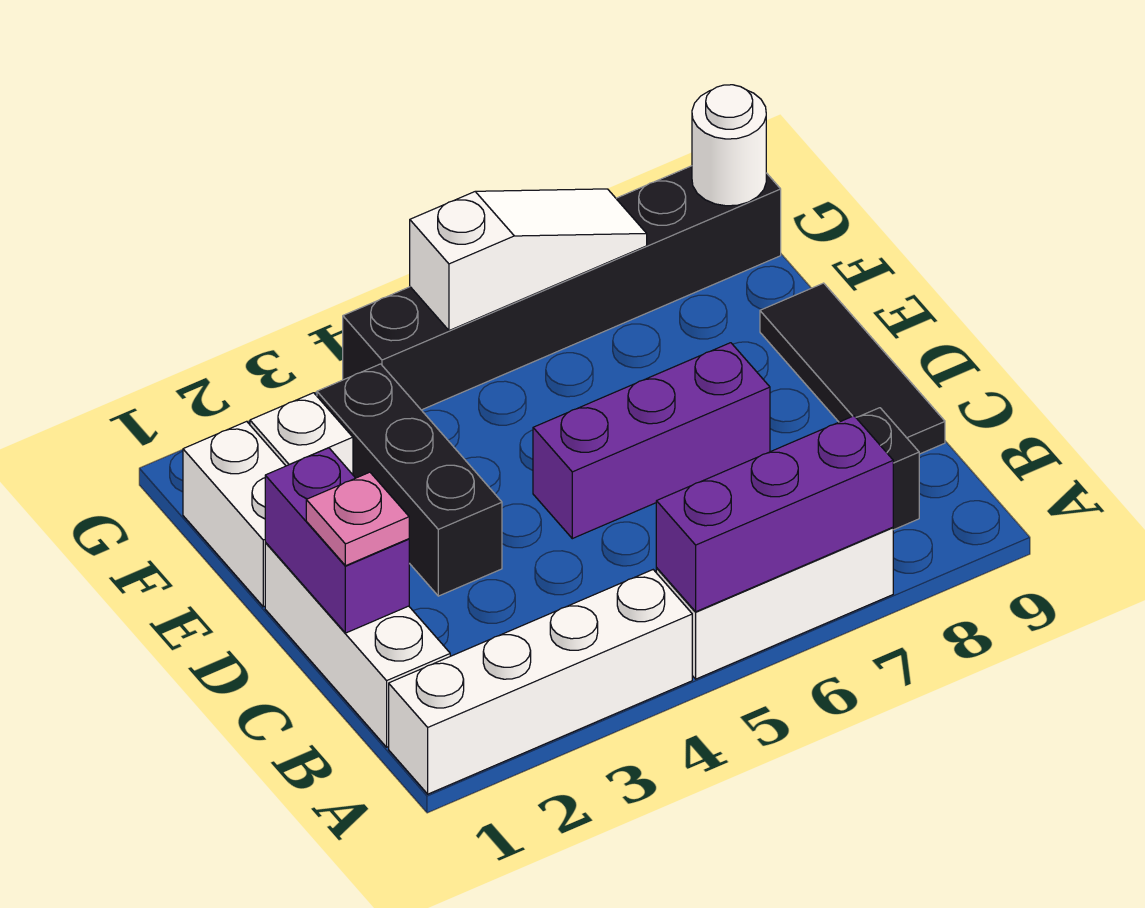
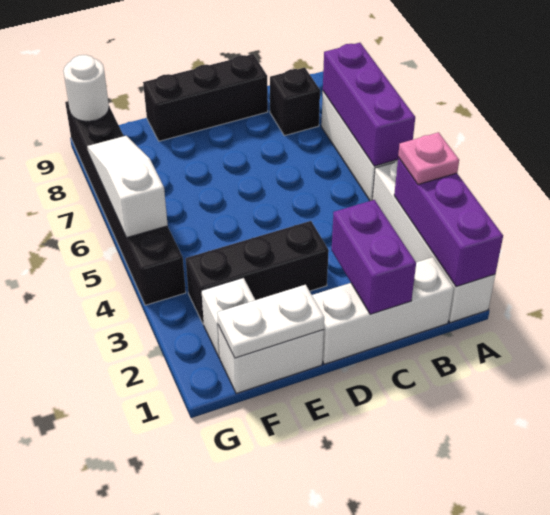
purple 1x2 brick [265,448,409,633] -> purple 1x2 brick turned to [332,200,416,314]
pink 1x1 plate [306,472,409,566] -> pink 1x1 plate moved to [398,132,459,185]
black 1x3 tile [760,283,945,454] -> black 1x3 brick [143,54,268,141]
purple 1x3 brick [533,343,770,539] -> purple 1x3 brick moved to [394,157,503,287]
none -> white 1x2 plate [217,285,324,358]

